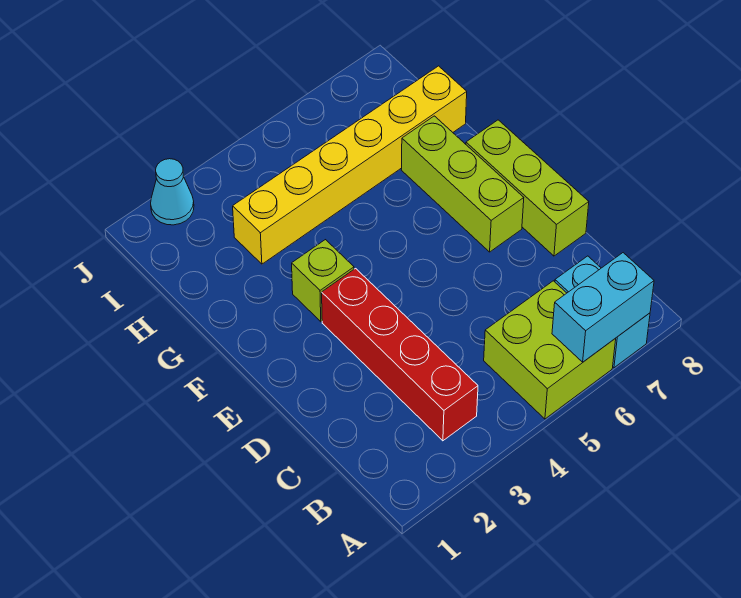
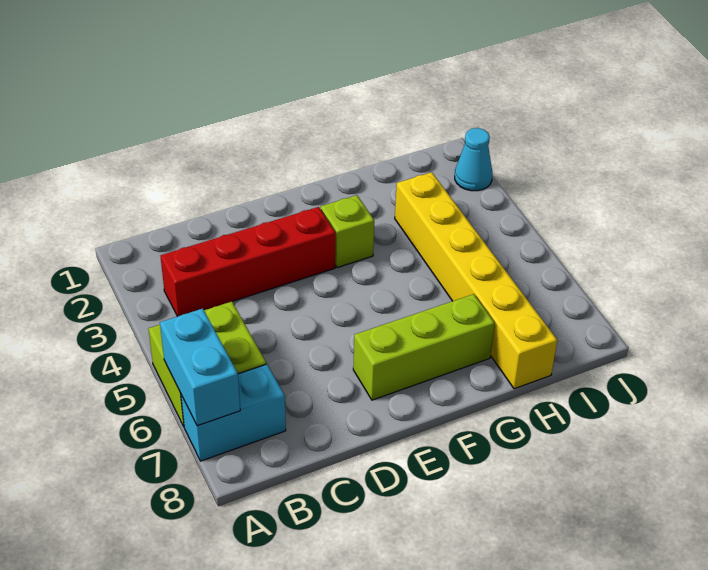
lime 1x3 brick [466,120,589,256] -> none

